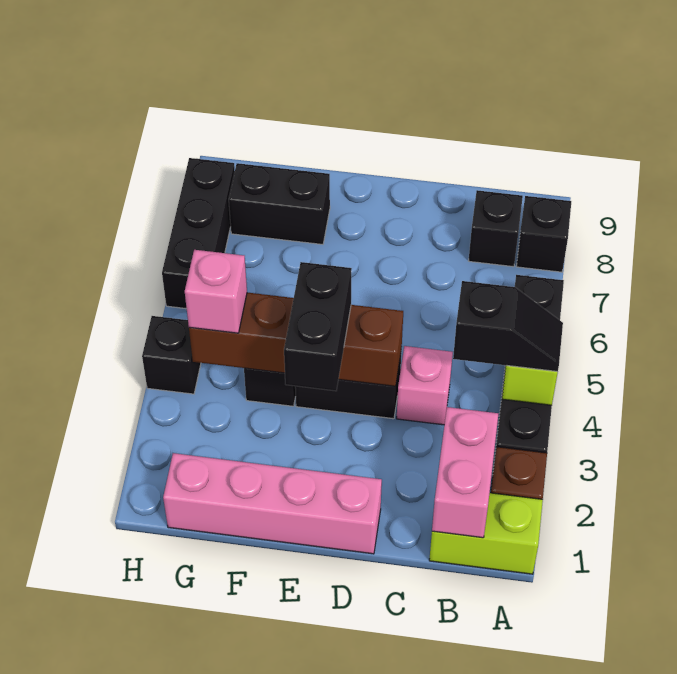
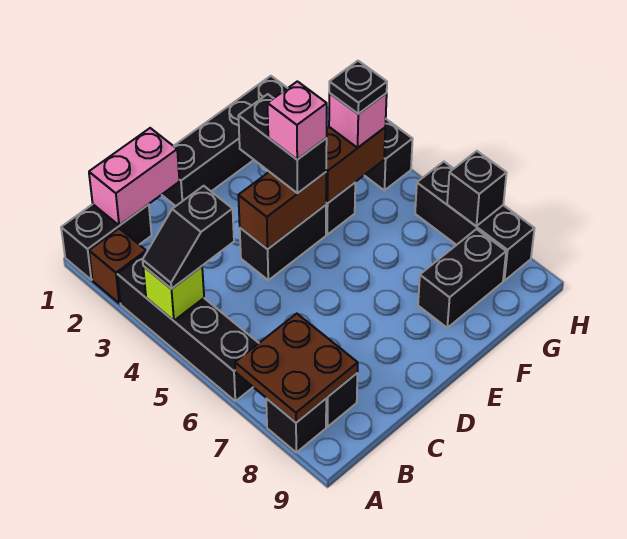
lime 1x2 brick [429,493,543,574] -> black 1x2 brick [61,204,152,280]
none -> brown 2x2 plate [235,314,358,422]
pink 1x2 brick [432,407,498,538] -> pink 1x2 brick turned to [89,128,180,225]
pink 1x1 brick [397,346,453,425] -> pink 1x1 brick moved to [268,81,327,160]
pink 1x4 brick [163,453,382,554] -> black 1x4 brick [162,76,287,206]
none -> black 1x1 plate [329,61,387,114]
none -> black 1x1 brick [447,151,507,226]

